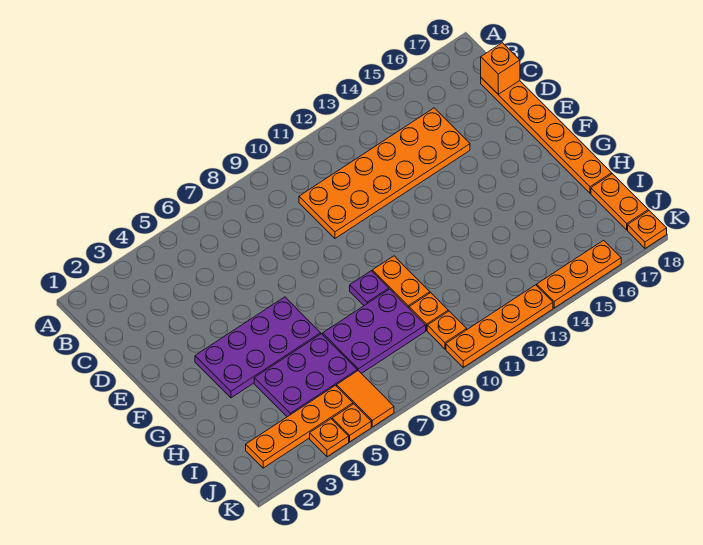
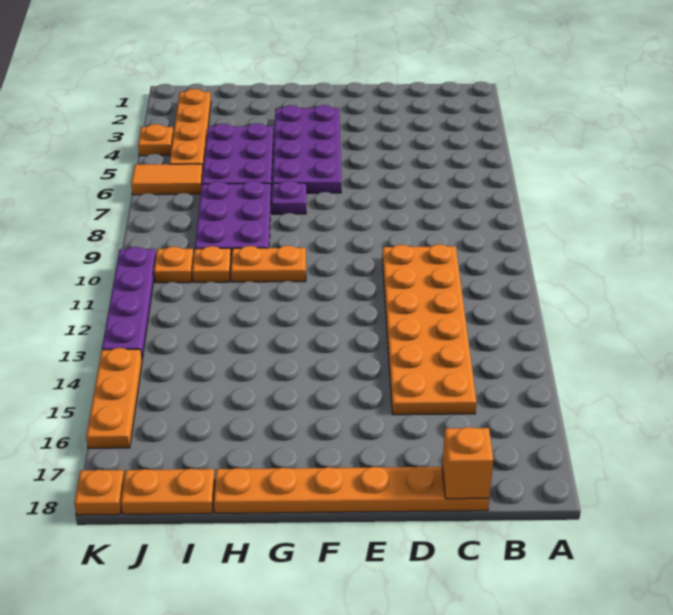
purple 1x1 plate [350,271,389,306] -> purple 1x1 plate moved to [272,181,306,214]
orange 1x1 plate [332,404,371,442] -> none
orange 1x4 plate [446,285,553,367] -> purple 1x4 plate [102,247,156,359]

